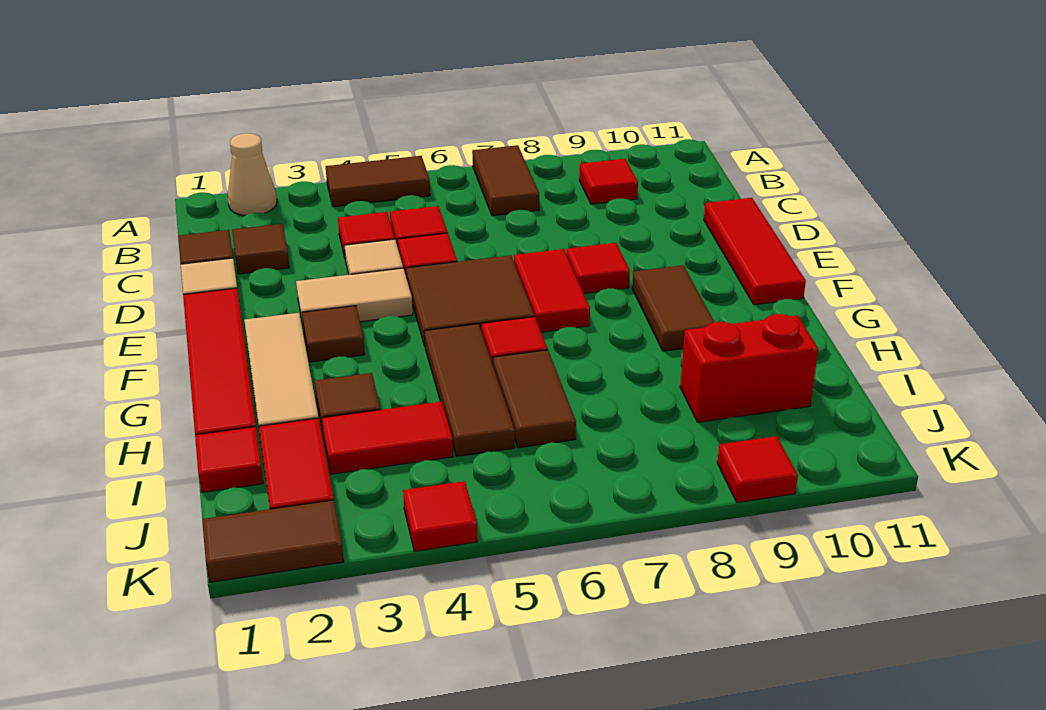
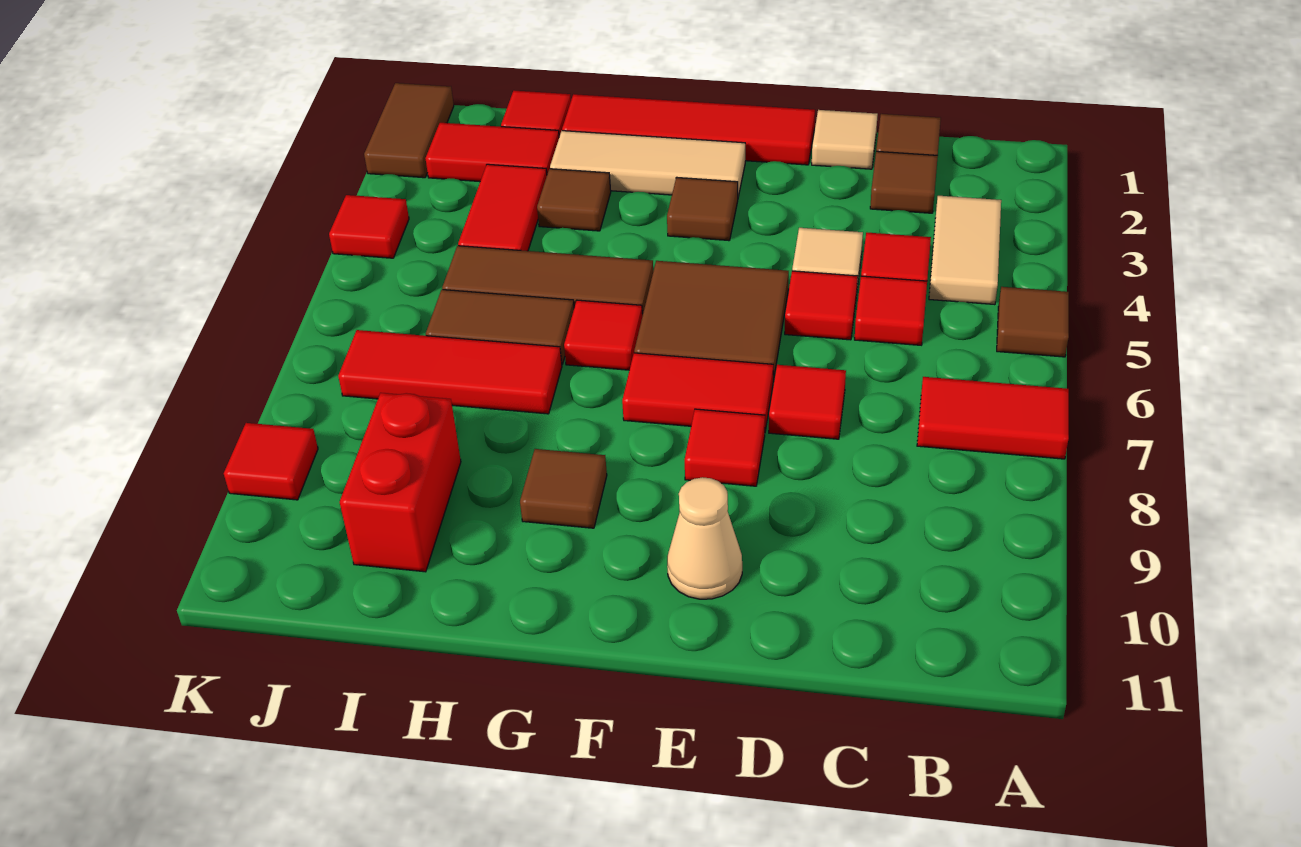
tan 1x1 cone [228,133,277,216] -> tan 1x1 cone moved to [667,477,742,599]
brown 1x2 tile [325,156,430,207] -> brown 1x1 tile [997,287,1069,357]
brown 1x2 tile [472,145,539,216] -> red 1x2 tile [917,377,1069,459]
red 1x1 tile [579,159,638,204] -> red 1x1 tile moved to [769,365,846,439]
red 1x3 tile [704,198,806,305] -> red 1x3 tile moved to [338,330,562,414]
tan 1x2 tile [296,268,413,324] -> tan 1x2 tile moved to [929,196,1001,305]
brown 1x2 tile [632,265,714,351] -> brown 1x1 tile [520,449,607,528]

